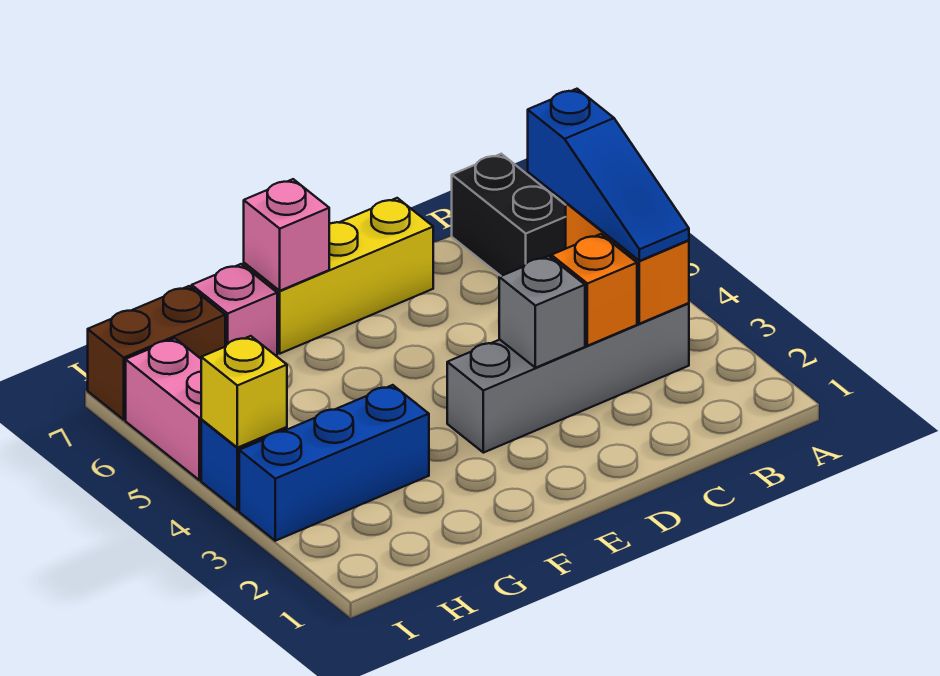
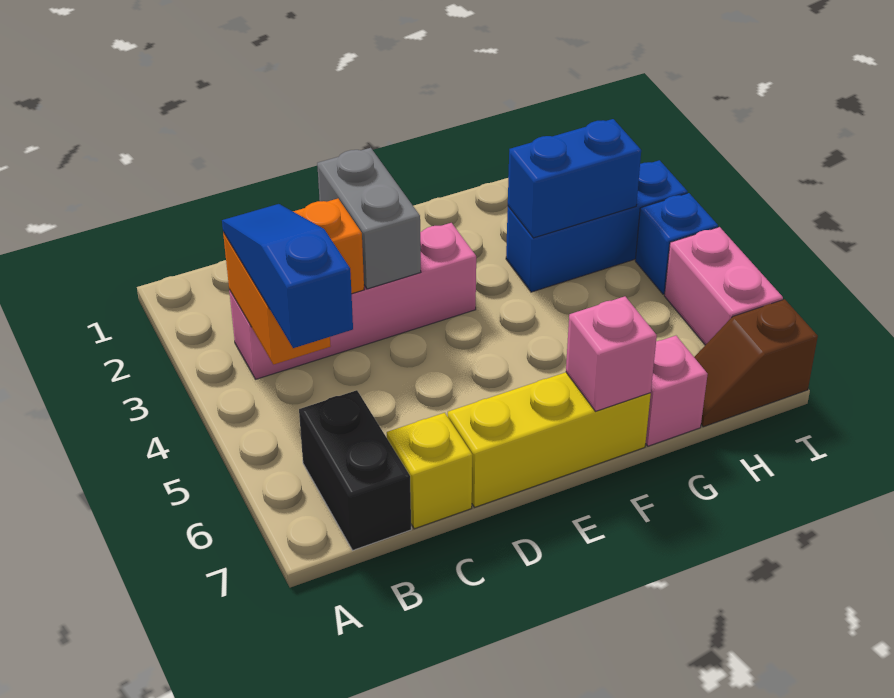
grey 1x4 brick [447,303,689,453] -> pink 1x4 brick [229,223,476,379]
grey 1x1 brick [499,256,585,368] -> grey 1x2 brick [317,148,421,289]
none -> blue 1x2 brick [508,119,641,238]
brown 1x2 brick [88,286,225,420] -> brown 1x2 slope [694,299,818,427]
yellow 1x1 brick [201,336,287,448] -> yellow 1x1 brick moved to [387,413,472,529]

